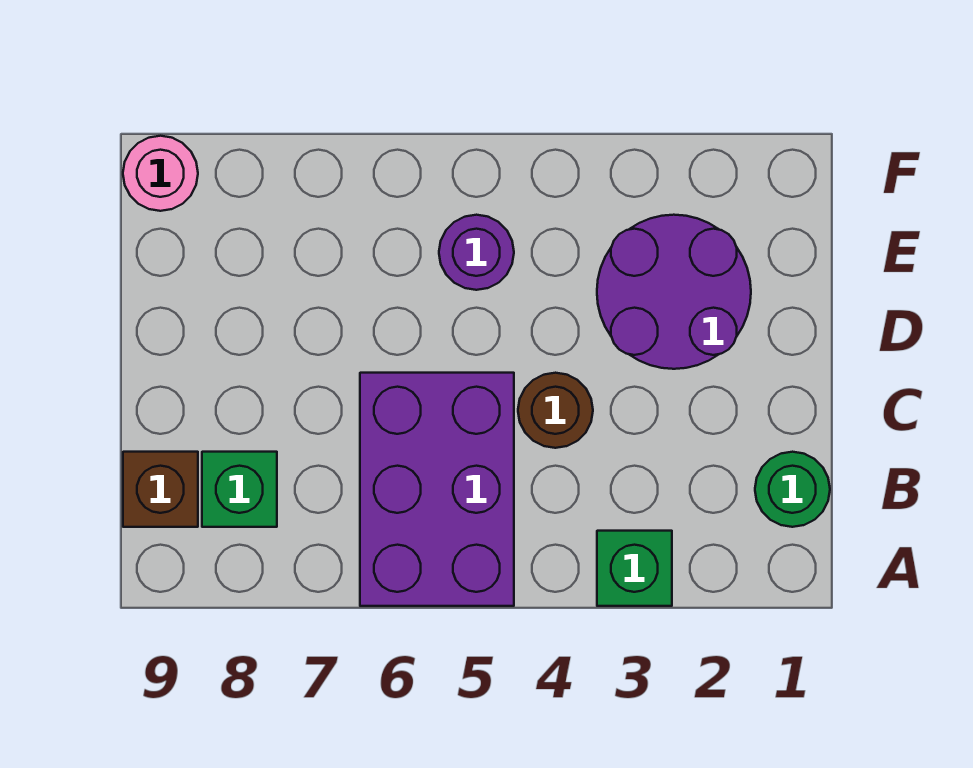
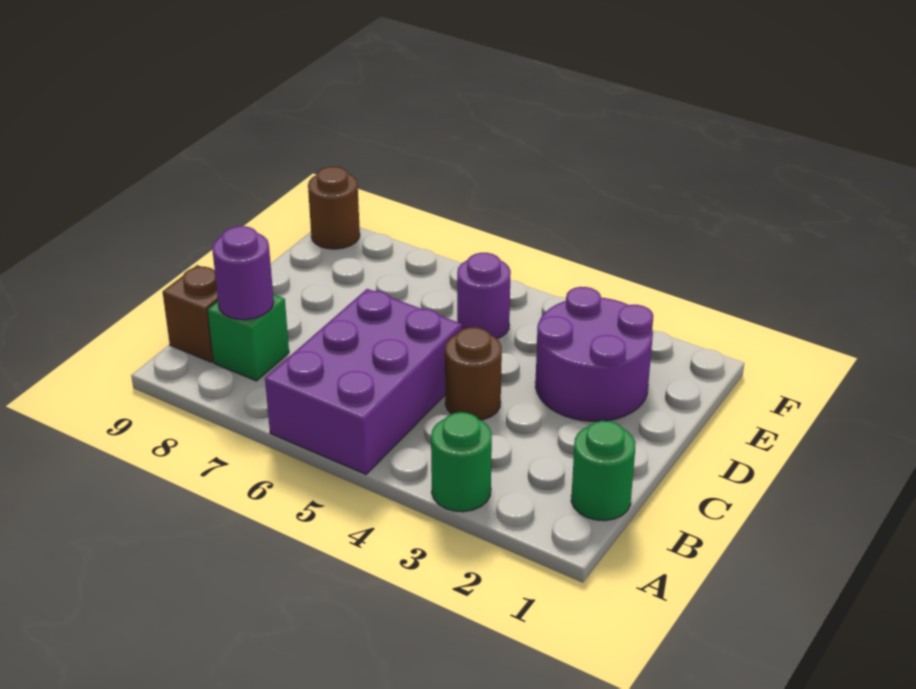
green 1x1 brick [597,531,672,606] -> green 1x1 round brick [431,412,492,512]
none -> purple 1x1 round brick [212,226,274,320]
pink 1x1 round brick [123,136,198,211] -> brown 1x1 round brick [308,167,360,249]

